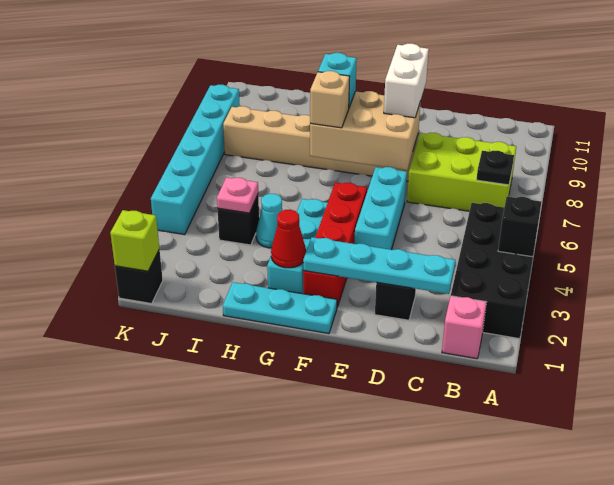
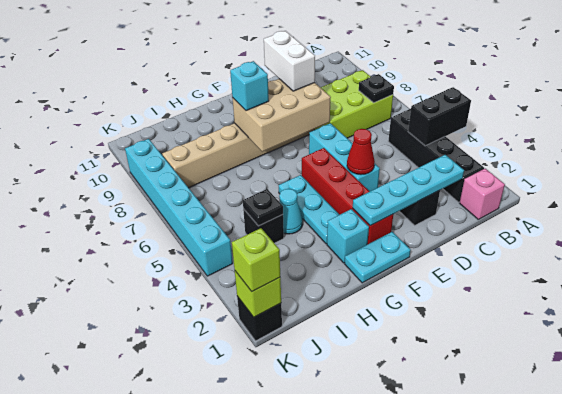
black 2x4 brick [451,203,533,339] -> black 1x4 brick [388,109,484,202]
black 1x1 brick [498,196,541,257] -> black 1x2 brick [408,87,471,146]
cyan 1x3 plate [223,282,337,334] -> cyan 1x2 plate [345,232,411,283]
red 1x1 cone [271,210,306,268] -> red 1x1 cone moved to [347,129,375,175]
tan 1x1 brick [310,71,350,128] -> none
pink 1x1 plate [217,177,258,213] -> black 1x1 plate [243,189,283,226]
none -> lime 1x1 brick [232,228,280,291]

